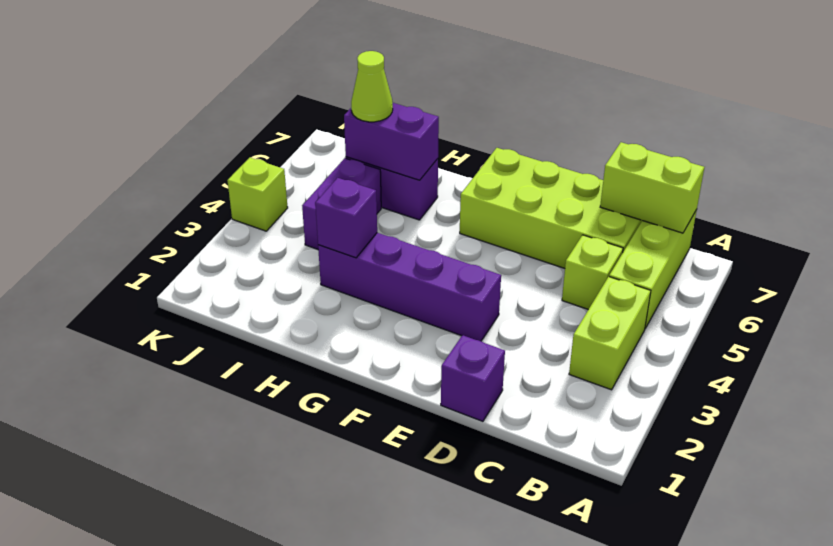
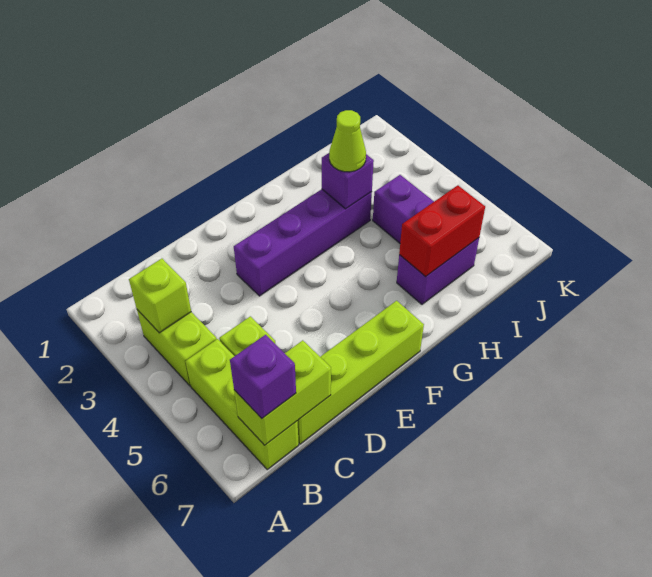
lime 2x4 brick [460,148,642,268] -> lime 1x4 brick [297,301,424,444]
purple 1x1 brick [441,335,505,421] -> purple 1x1 brick moved to [230,335,296,418]
purple 1x2 brick [344,103,439,180] -> red 1x2 brick [399,185,485,277]
lime 1x1 cone [351,51,393,122] -> lime 1x1 cone moved to [329,110,366,172]
lime 1x1 brick [227,158,288,231] -> lime 1x1 brick moved to [129,259,191,333]

